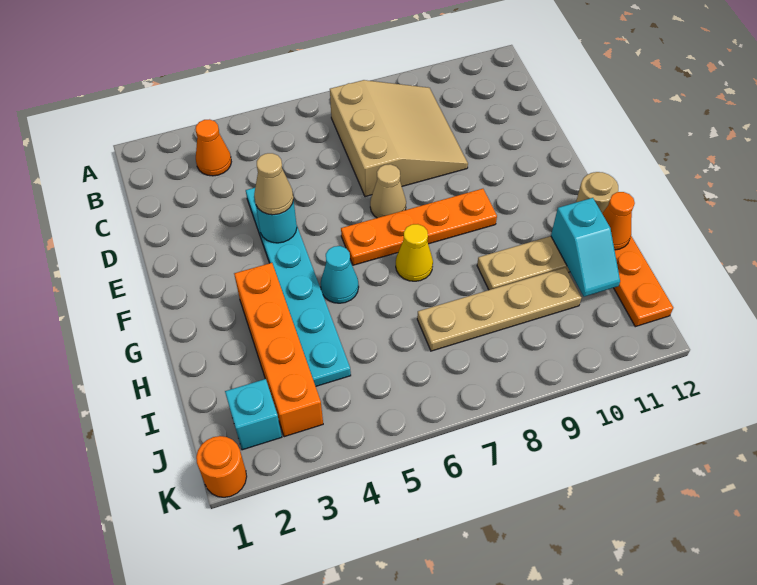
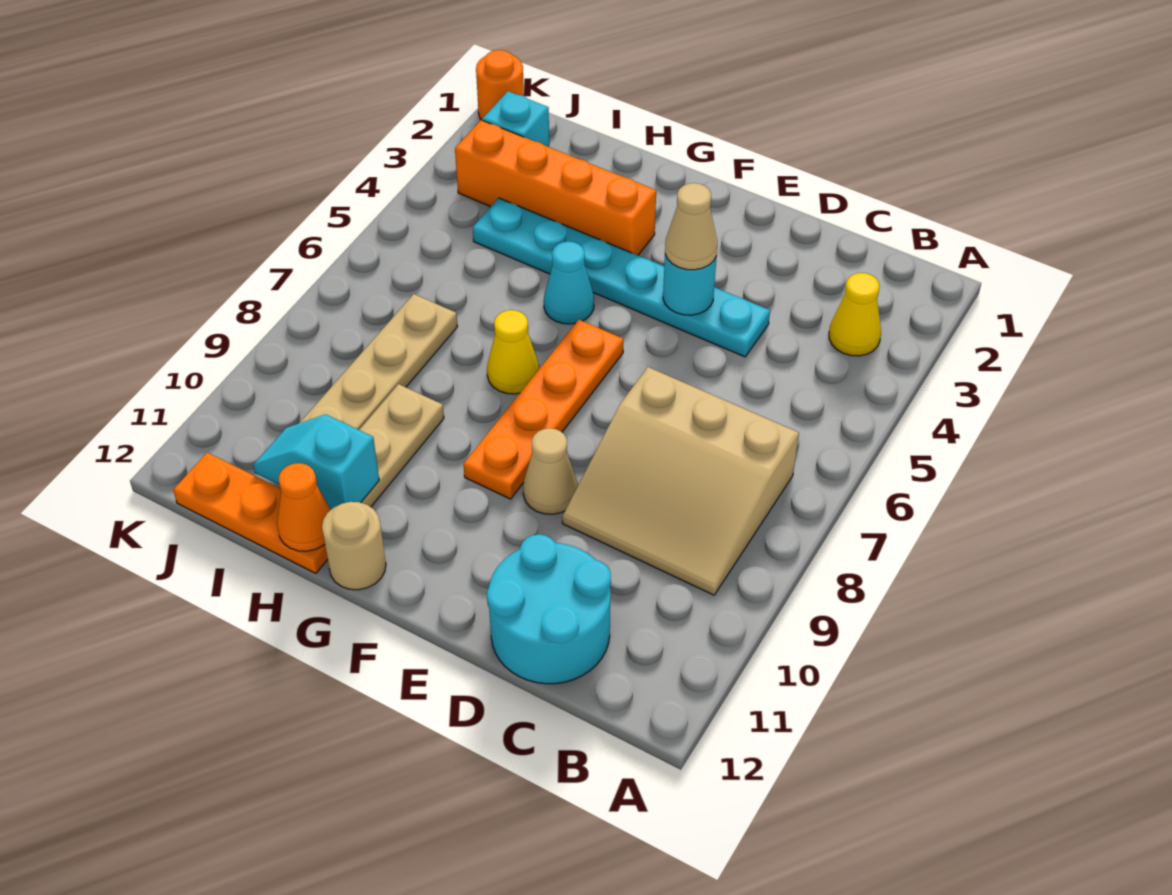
orange 1x1 cone [196,119,231,176] -> yellow 1x1 cone [829,273,881,356]
none -> cyan 2x2 round brick [487,534,611,684]
tan 1x1 cone [370,164,406,218] -> tan 1x1 cone moved to [523,428,578,514]

